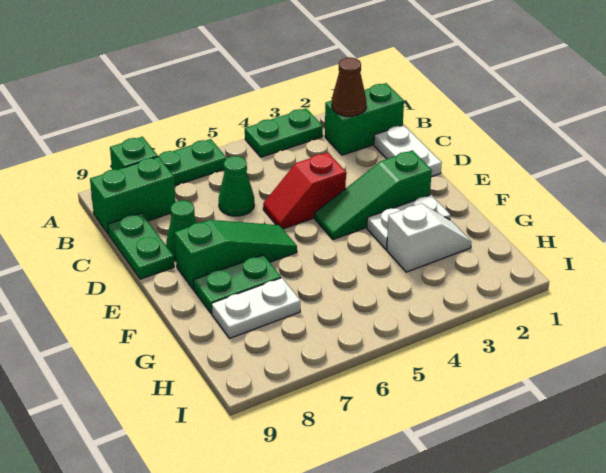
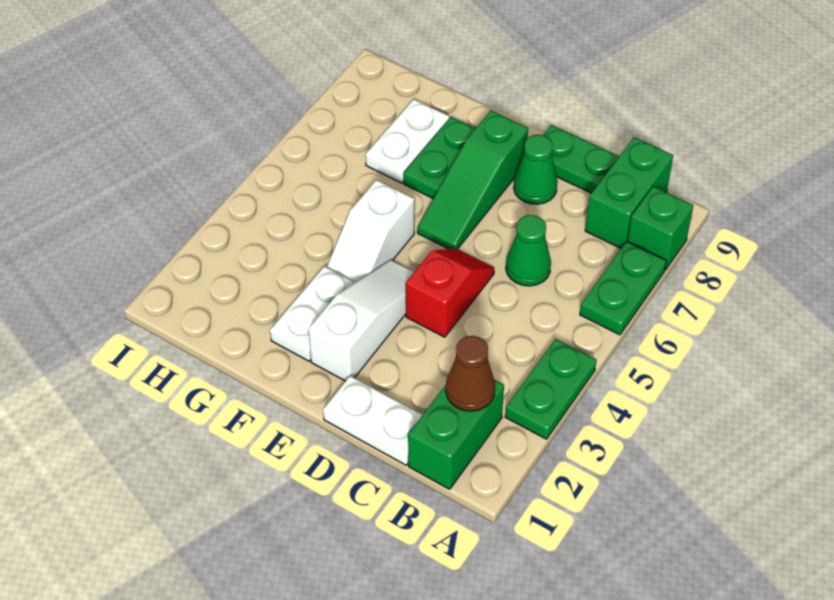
green 1x3 slope [315,150,432,239] -> white 1x3 slope [308,260,414,381]
white 1x2 slope [387,204,471,272] -> white 1x2 slope moved to [327,180,414,282]

